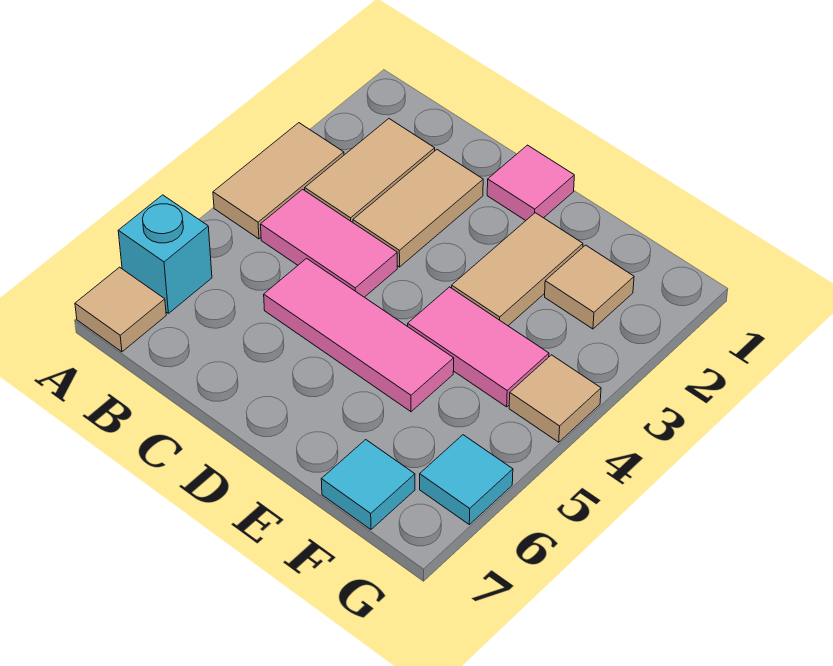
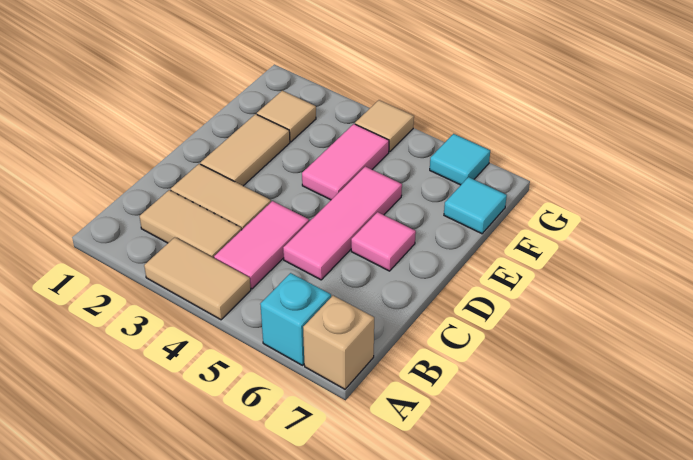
tan 1x1 tile [75,267,166,352] -> tan 1x1 brick [303,296,374,389]
pink 1x1 tile [487,145,574,220] -> pink 1x1 tile moved to [351,212,416,271]
tan 1x2 tile [452,213,583,326] -> tan 1x2 tile turned to [200,114,290,186]

